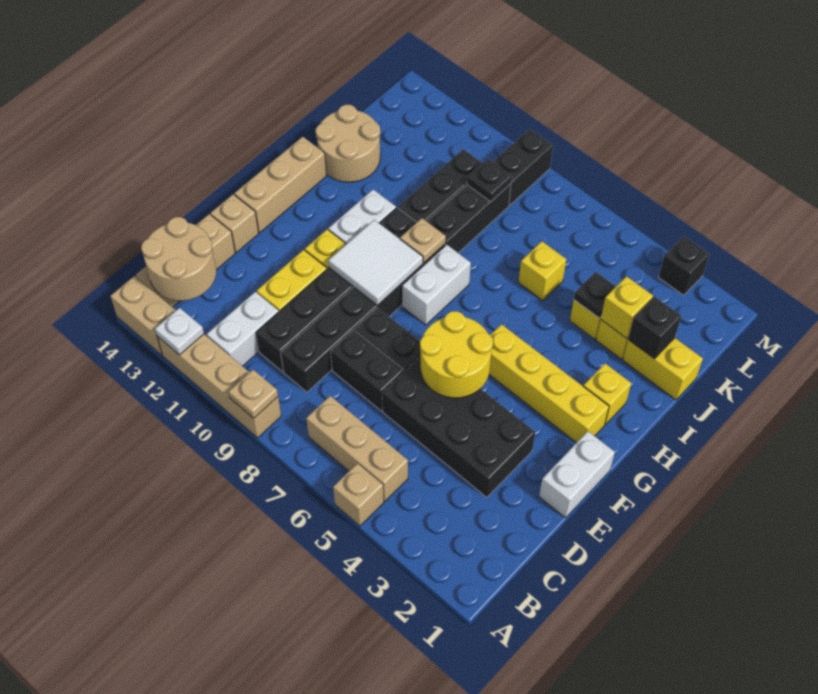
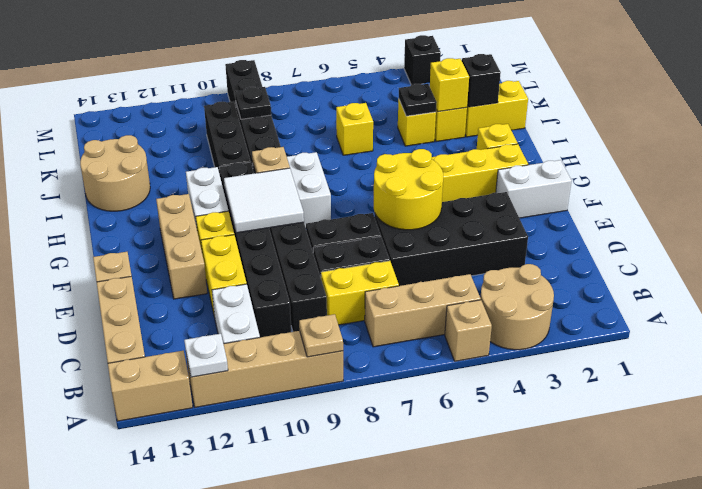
tan 2x2 round brick [141,217,216,301] -> tan 2x2 round brick moved to [480,264,554,350]
none -> yellow 1x2 brick [321,261,399,325]
white 1x2 brick [539,431,615,518] -> white 1x2 brick turned to [496,160,571,218]
tan 1x3 brick [234,137,326,233] -> tan 1x3 brick moved to [156,194,207,299]

